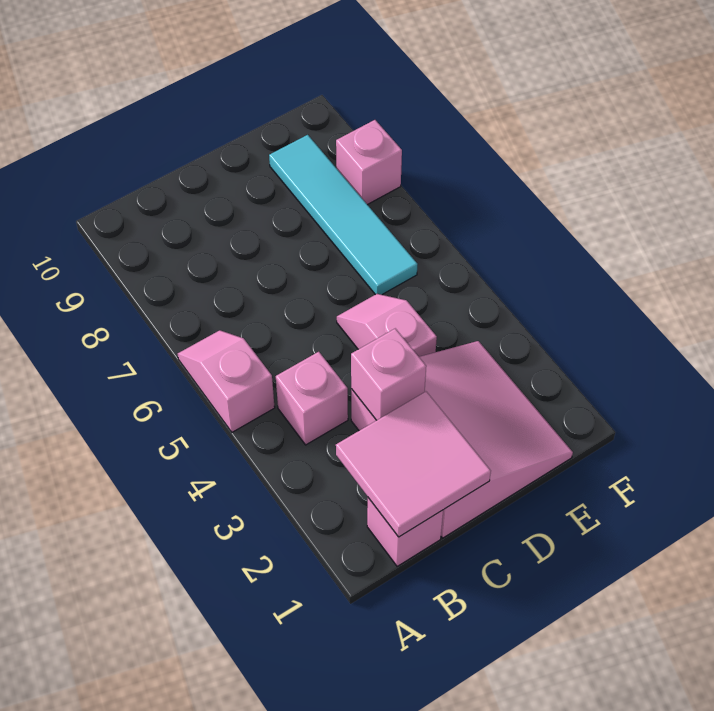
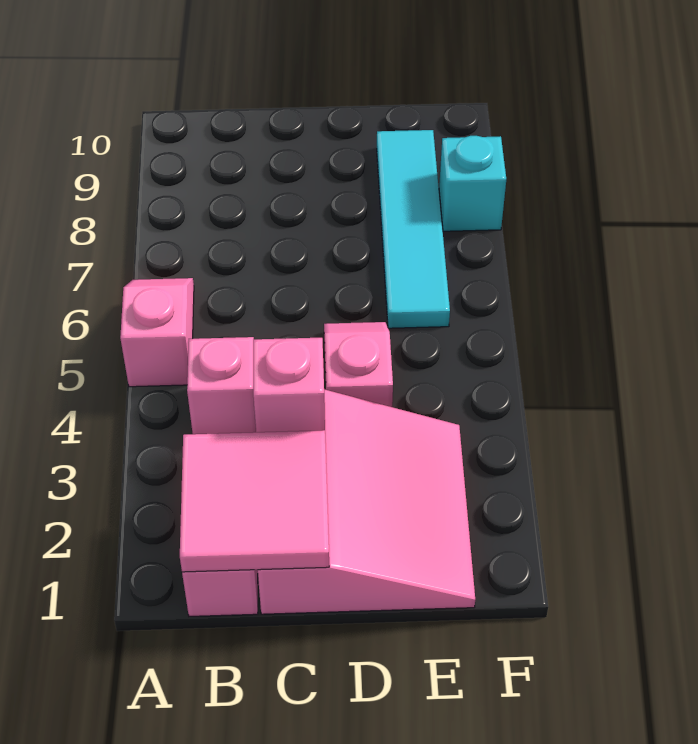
pink 1x1 brick [336,120,402,205] -> cyan 1x1 brick [439,136,506,231]

